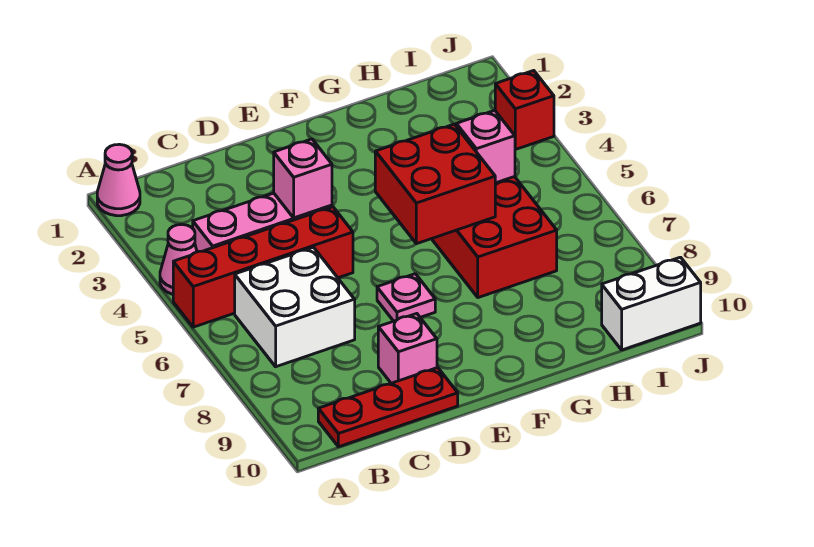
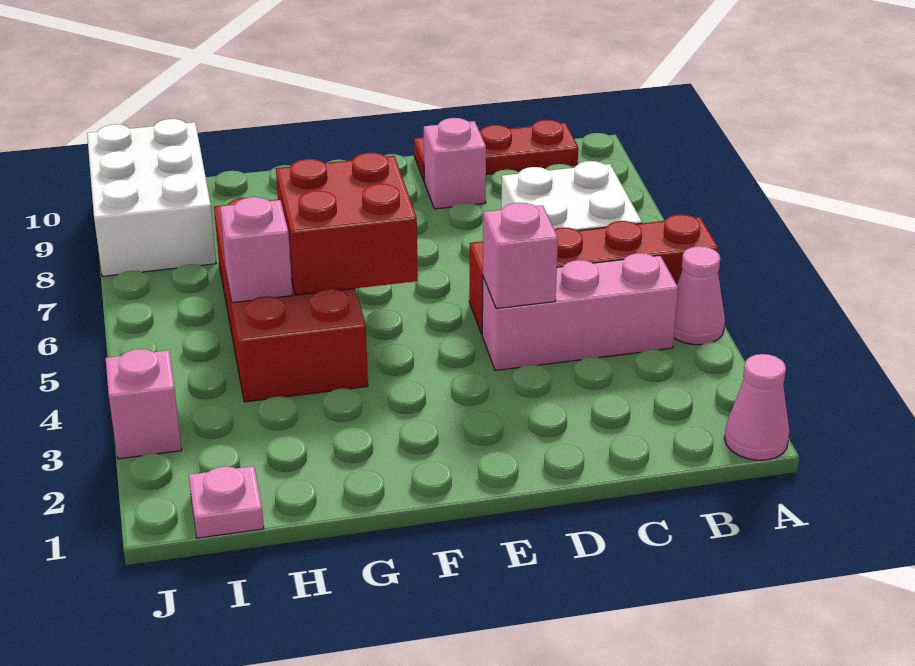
pink 1x1 plate [377,274,435,321] -> pink 1x1 plate moved to [189,466,264,538]
white 1x2 brick [602,257,701,350] -> white 2x3 brick [87,119,216,276]
red 1x1 brick [495,71,554,149] -> pink 1x1 brick [106,349,182,459]

